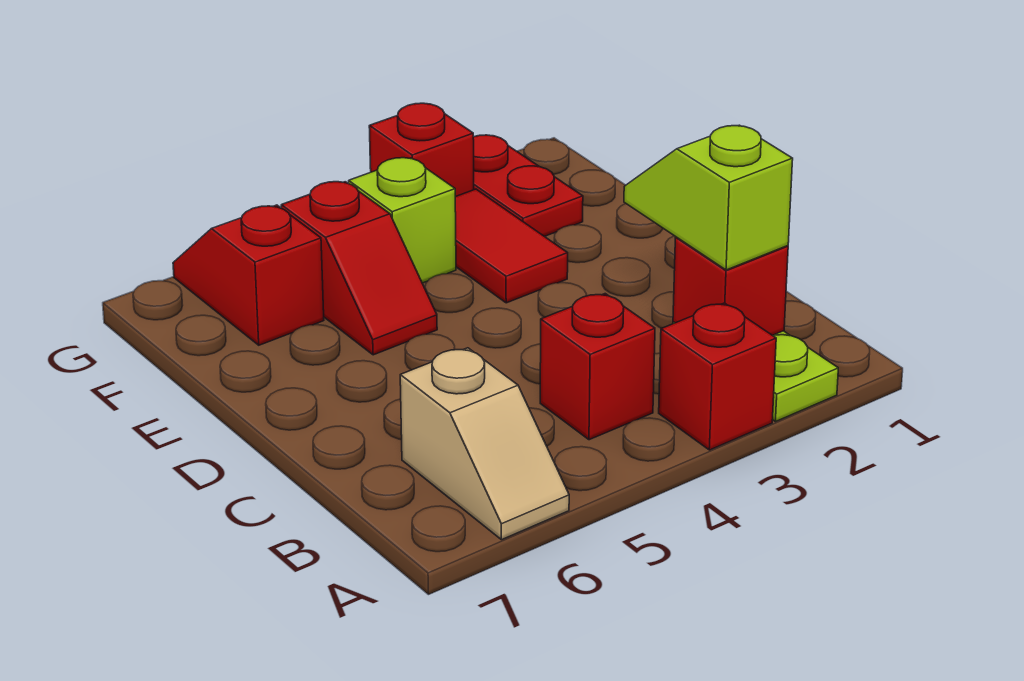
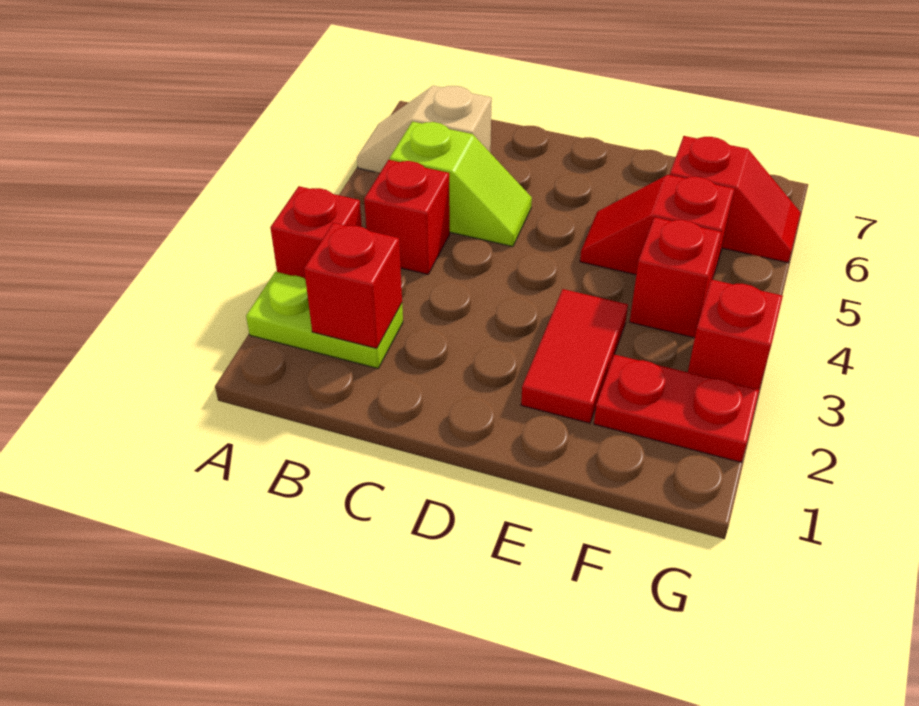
lime 1x2 slope [624,125,793,270] -> lime 1x2 slope moved to [390,122,532,247]
red 1x2 tile [455,189,568,303] -> red 1x2 tile turned to [521,289,628,423]
lime 1x1 brick [349,158,456,283] -> red 1x1 brick [630,217,721,338]

